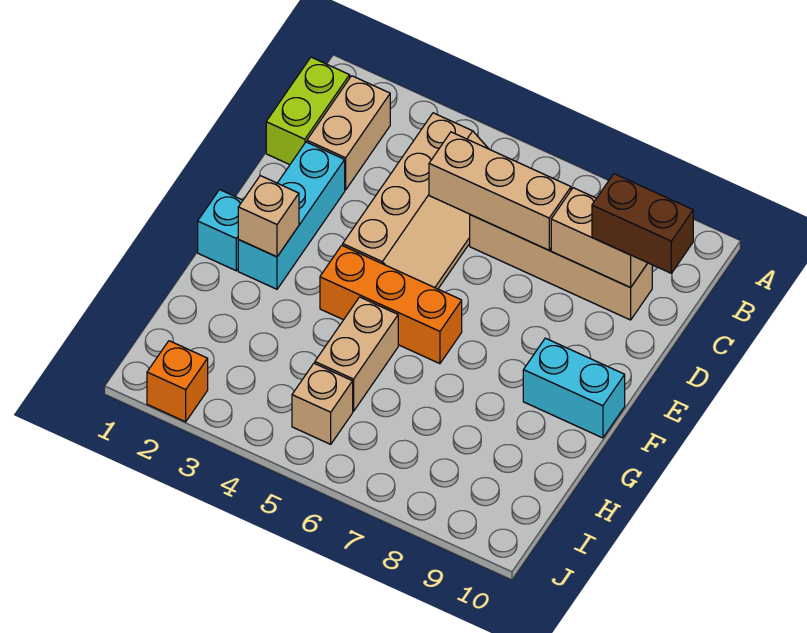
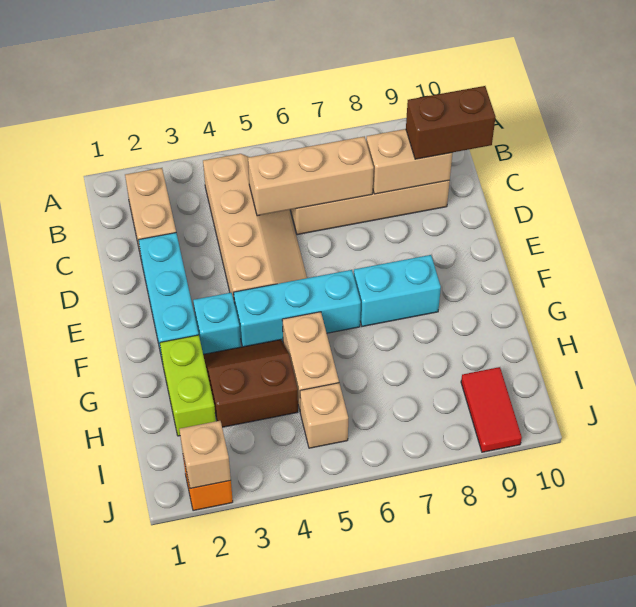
lime 1x2 brick [266,57,350,165] -> lime 1x2 brick moved to [160,335,216,436]
cyan 1x1 brick [198,190,243,271] -> cyan 1x1 brick moved to [193,293,241,354]
tan 1x1 brick [238,176,299,257] -> tan 1x1 brick moved to [179,421,231,489]
orange 1x3 brick [320,245,462,364] -> cyan 1x3 brick [234,270,361,347]
cyan 1x2 brick [523,338,625,438] -> cyan 1x2 brick moved to [354,255,441,326]
none -> brown 2x2 slope [203,340,298,427]
none -> red 1x2 tile [461,367,522,452]

